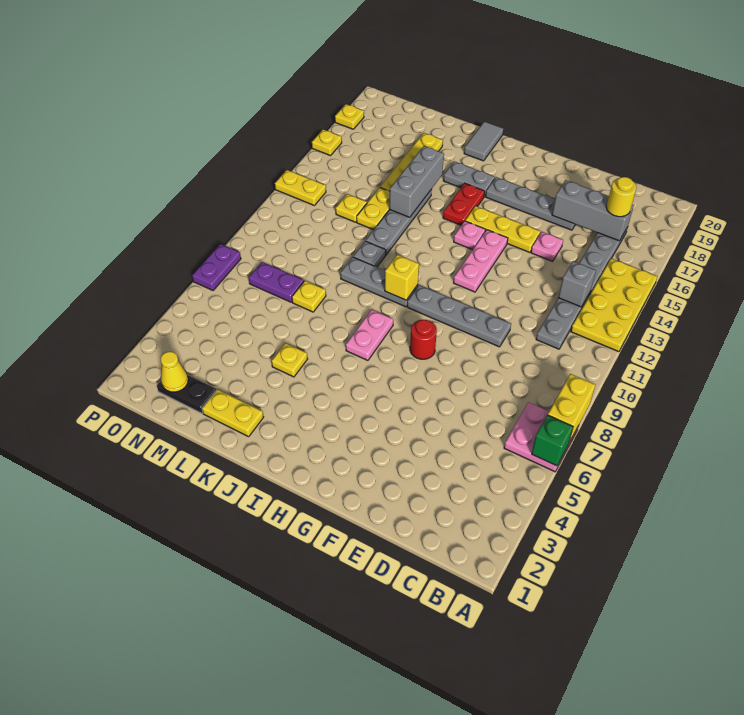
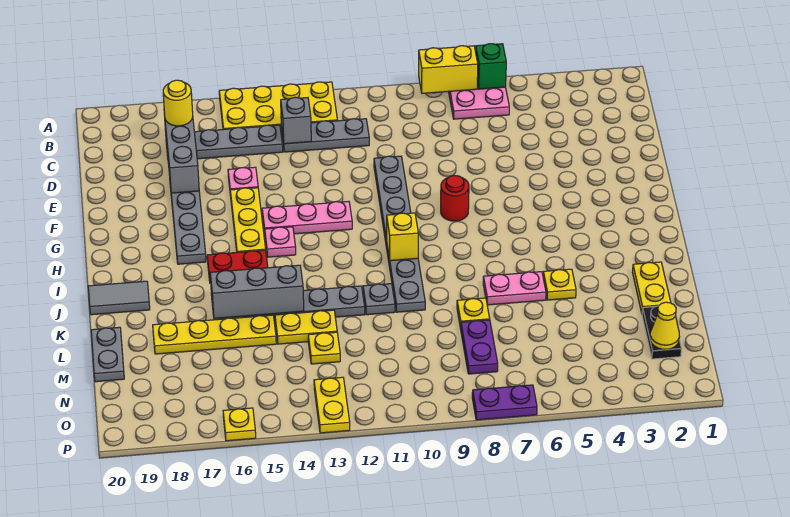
pink 1x2 plate [346,310,393,360] -> pink 1x2 plate moved to [483,272,546,305]
grey 1x2 plate [443,161,495,196] -> grey 1x2 plate moved to [91,327,124,382]
yellow 1x1 plate [335,104,364,129] -> none

